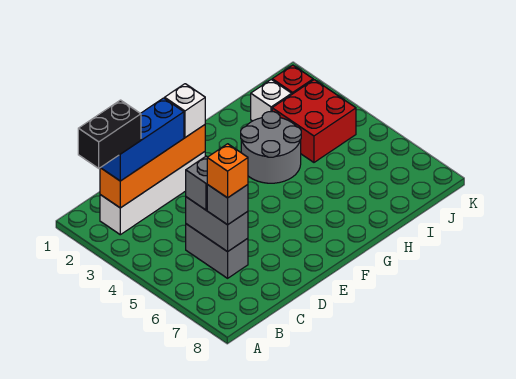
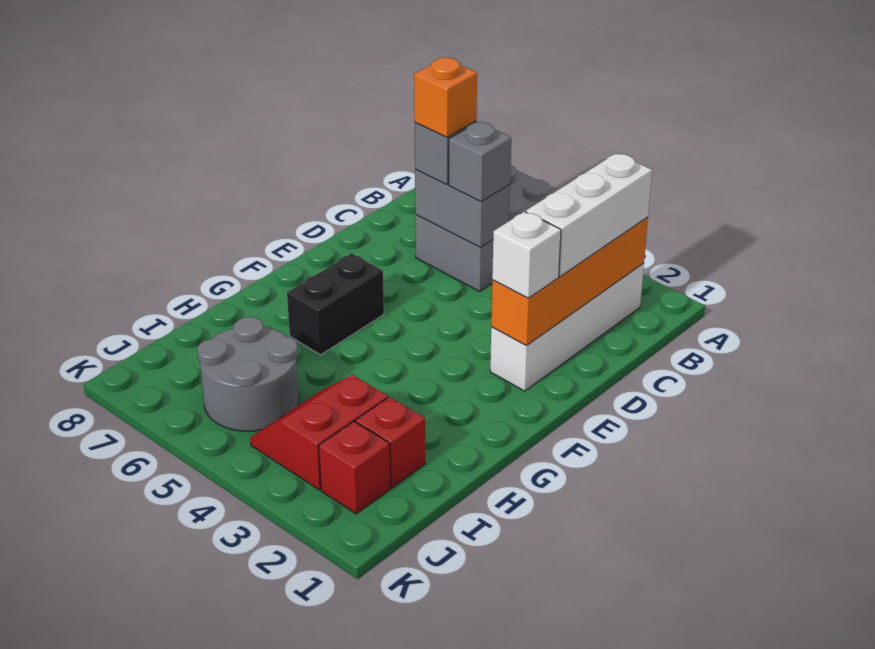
black 1x2 brick [78,100,141,168] -> black 1x2 brick moved to [287,253,384,355]
blue 1x3 brick [101,98,184,181] -> white 1x3 brick [526,153,652,277]
grey 1x2 brick [186,224,248,278] -> grey 2x3 brick [415,165,557,291]
grey 2x2 round brick [241,112,301,183] -> grey 2x2 round brick moved to [197,317,299,431]
white 1x1 brick [251,80,292,121] -> red 1x1 brick [356,397,425,488]
red 2x2 brick [272,80,356,162] -> red 2x2 slope [250,375,388,490]

